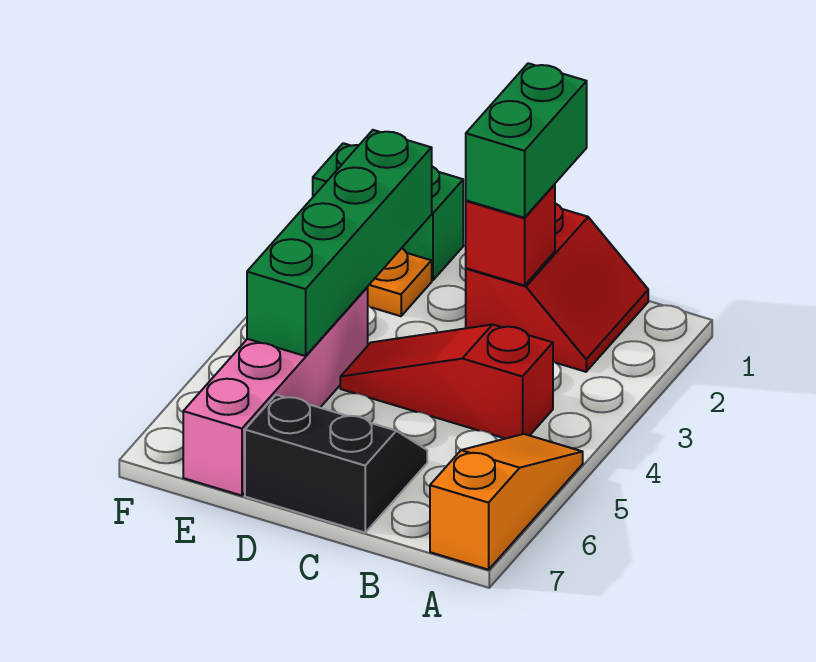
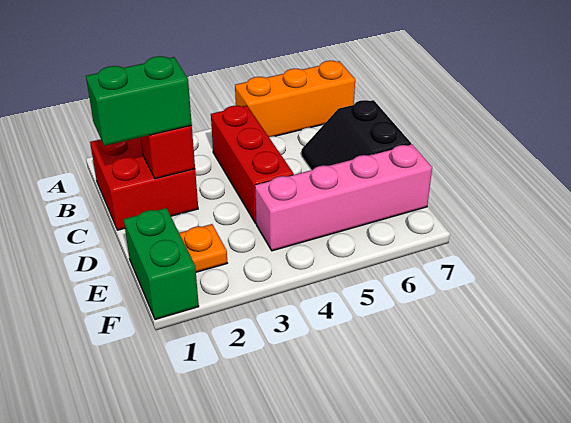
orange 1x3 slope [430,434,583,570] -> orange 1x3 brick [235,61,355,137]
red 2x2 slope [466,203,648,372] -> red 2x2 brick [90,137,198,230]
red 1x3 slope [340,324,553,439] -> red 1x3 brick [211,105,294,224]
green 1x4 brick [247,130,432,356] -> none

